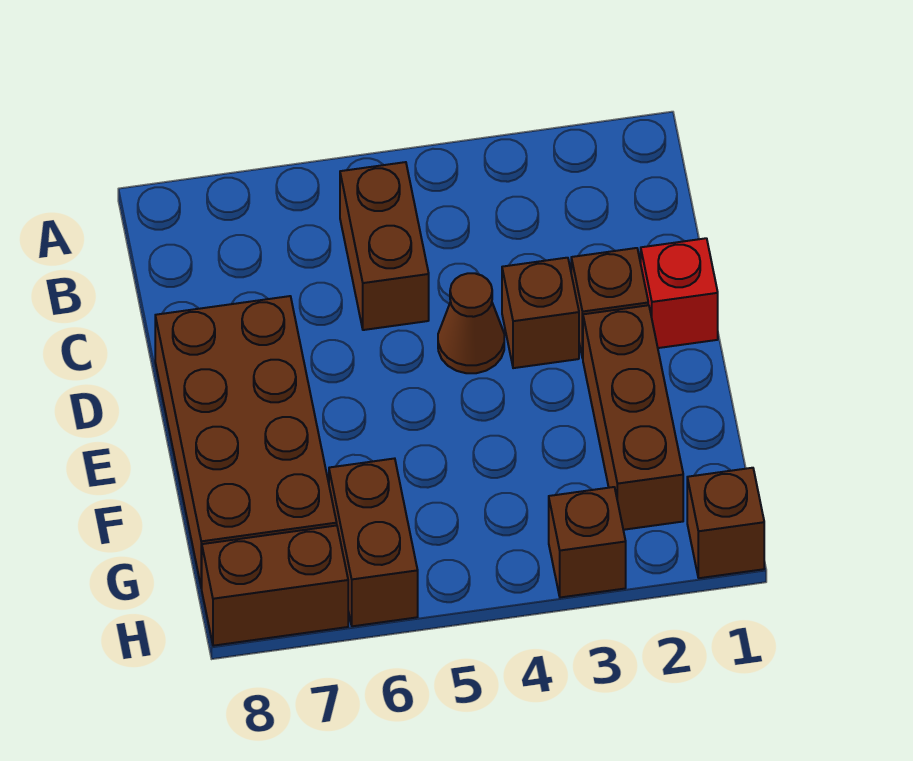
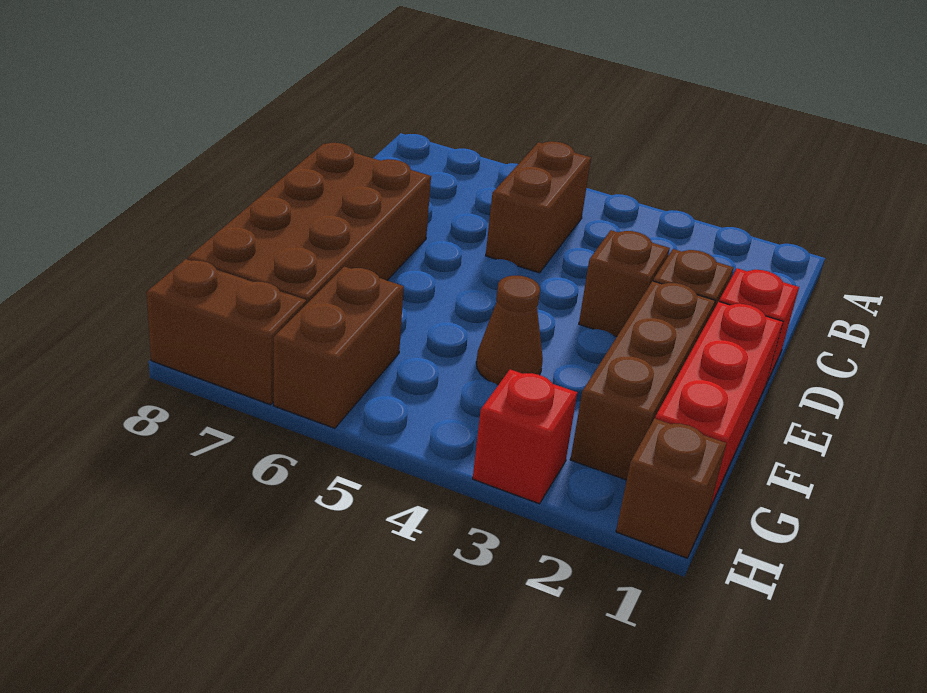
brown 1x1 cone [438,273,504,373] -> brown 1x1 cone moved to [476,276,543,385]
none -> red 1x3 brick [655,302,783,509]
brown 1x1 brick [549,487,626,598] -> red 1x1 brick [473,369,577,504]

